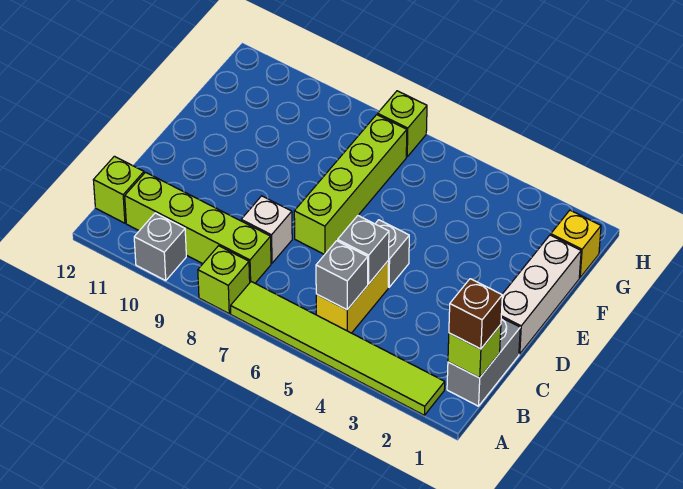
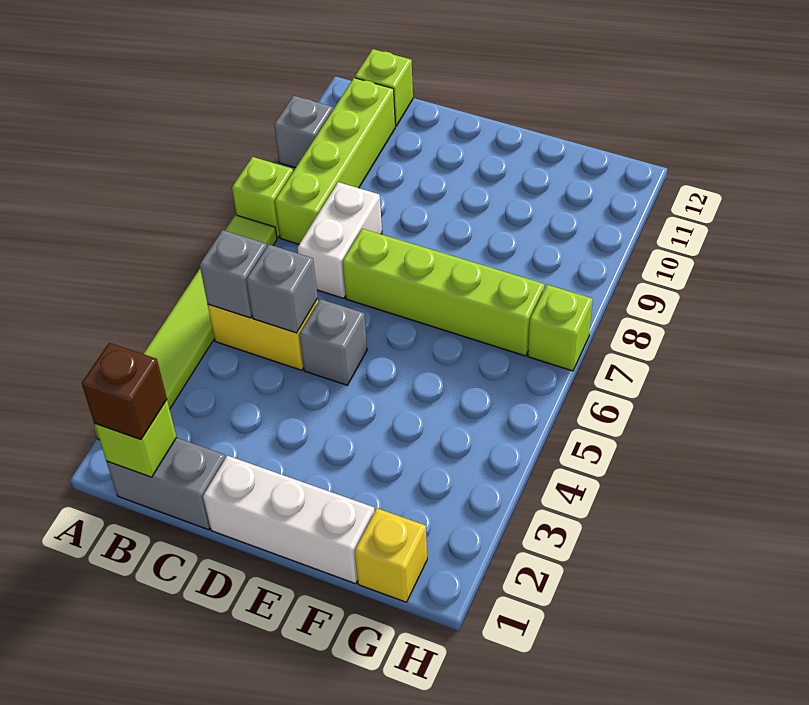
white 1x1 brick [241,196,292,263] -> white 1x2 brick [297,182,382,298]

